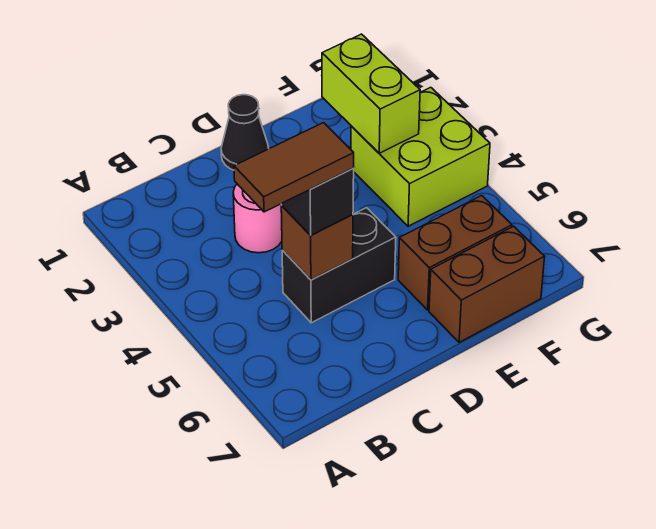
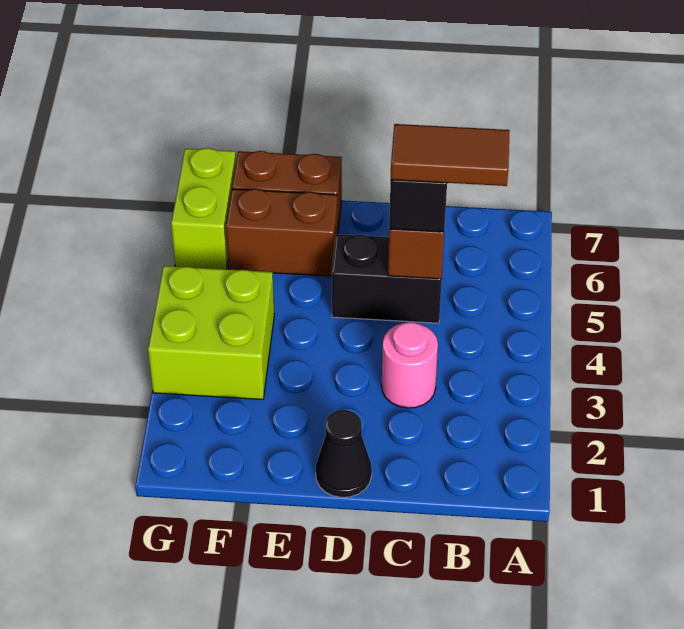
lime 1x2 brick [322,34,420,153] -> lime 1x2 brick moved to [171,148,236,269]

